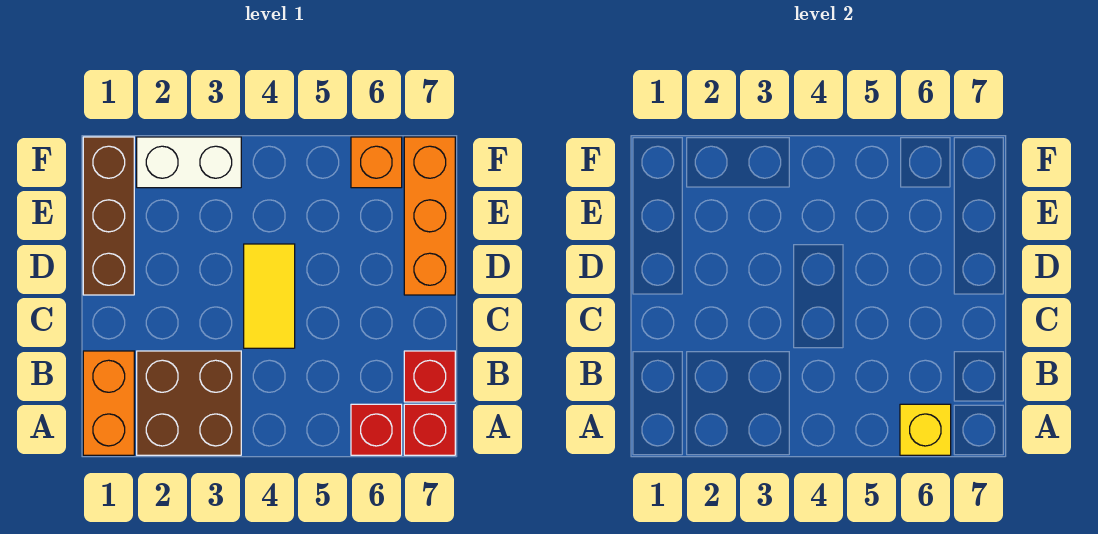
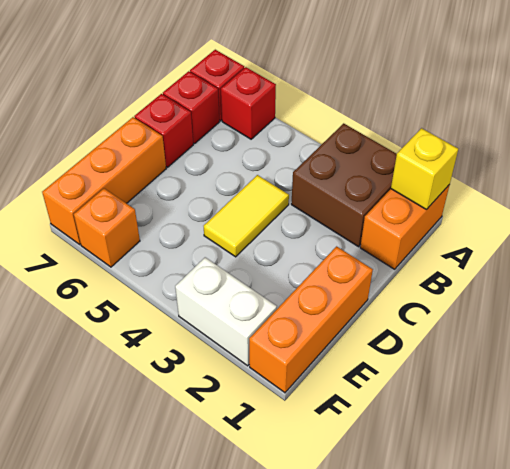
yellow 1x1 brick [900,404,951,455] -> yellow 1x1 brick moved to [391,128,458,210]
none -> red 1x1 brick [134,94,193,167]
brown 1x3 brick [83,137,134,295] -> orange 1x3 brick [249,246,373,393]

